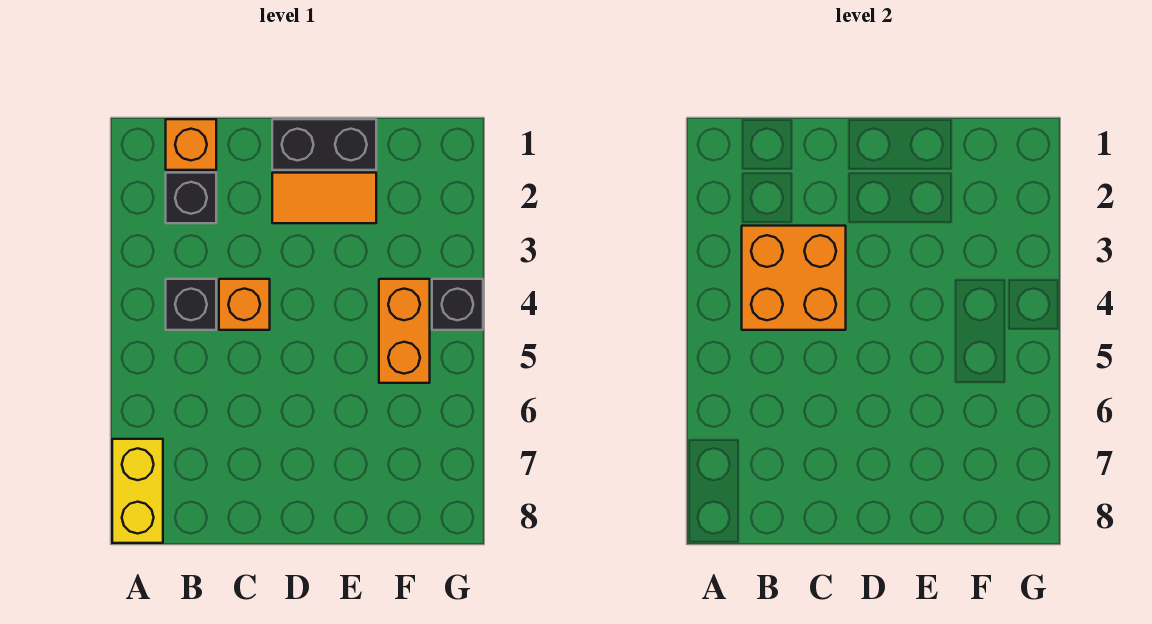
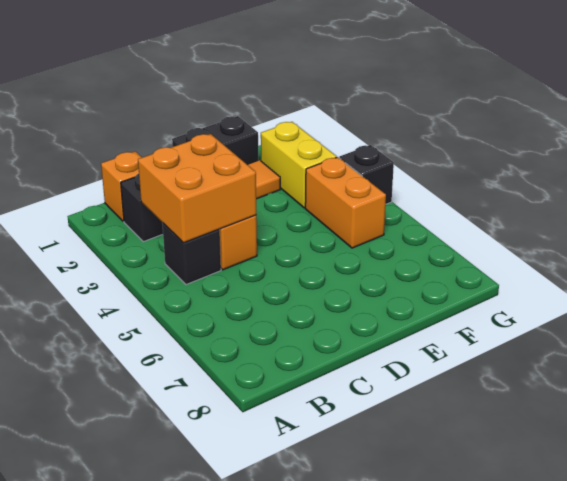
yellow 1x2 brick [112,439,163,543] -> yellow 1x2 brick moved to [261,122,337,208]

